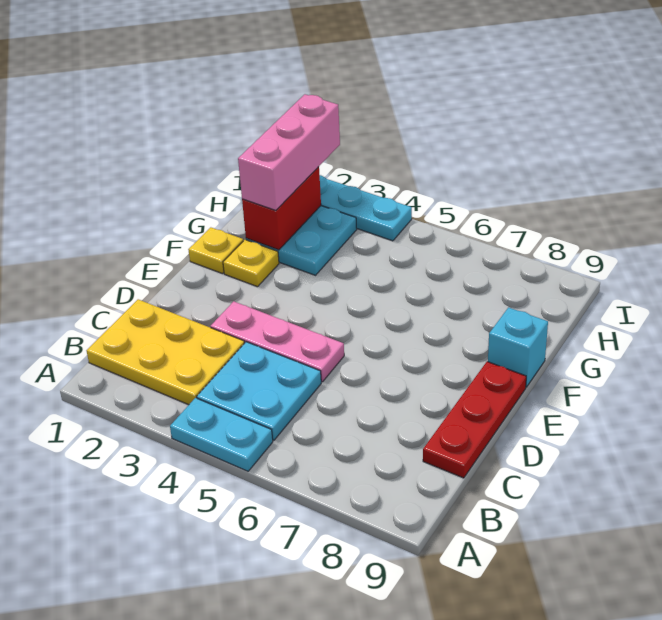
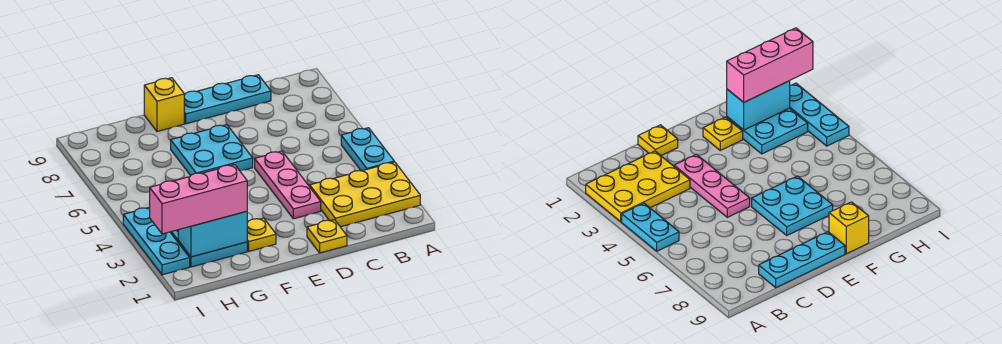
yellow 2x3 plate [87,299,244,405] -> yellow 2x3 plate turned to [310,162,420,227]
cyan 2x2 plate [197,342,321,440] -> cyan 2x2 plate moved to [171,125,253,176]
red 1x3 plate [423,361,526,478] -> cyan 1x3 plate [184,75,271,124]
yellow 1x1 plate [188,227,244,274] -> yellow 1x1 plate moved to [307,220,347,253]
cyan 1x1 brick [488,307,548,387] -> yellow 1x1 brick [144,78,184,131]
red 1x2 brick [242,167,321,250] -> cyan 1x2 brick [178,211,247,257]

